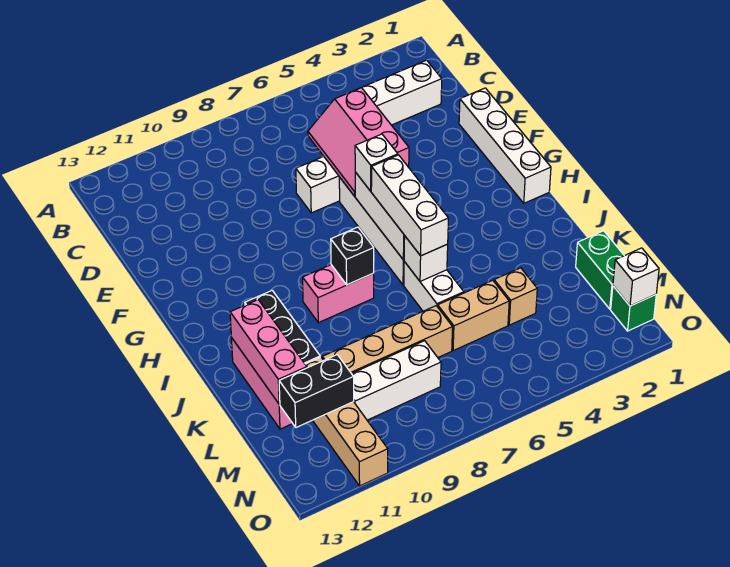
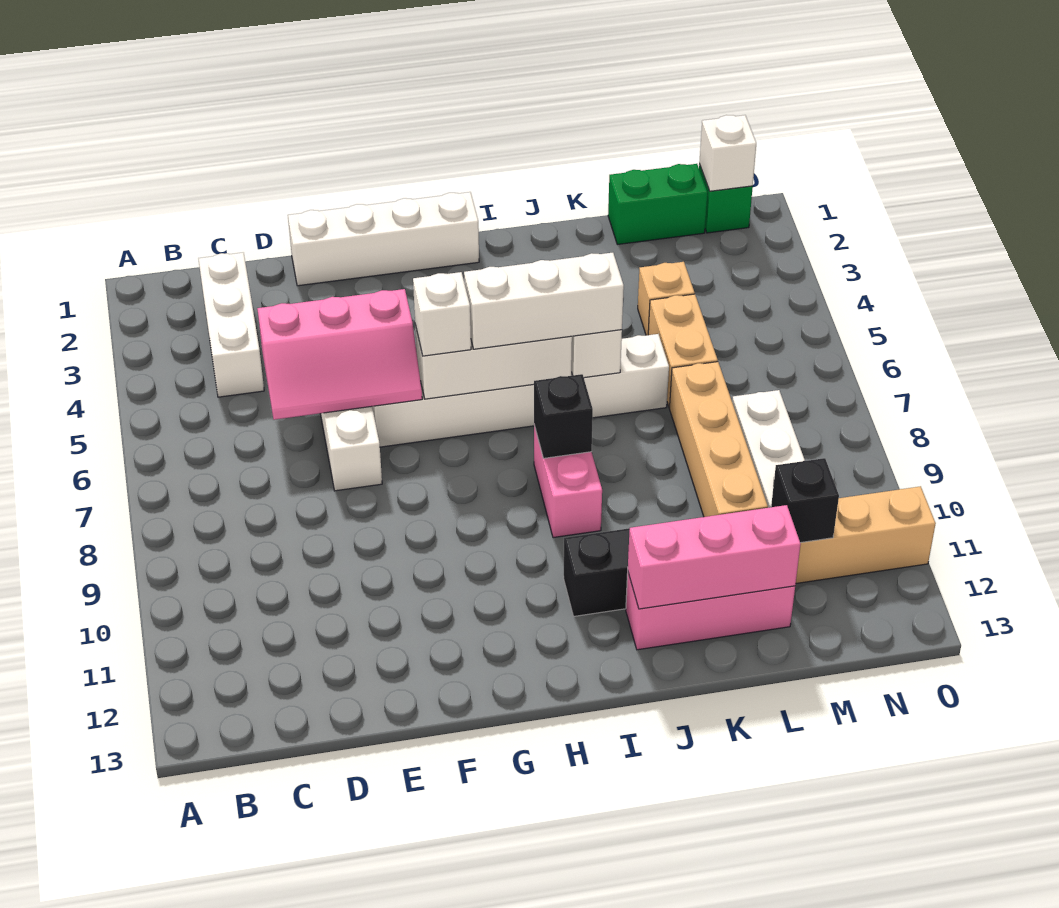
black 1x2 brick [279,355,354,427] -> black 1x1 brick [771,458,839,543]

